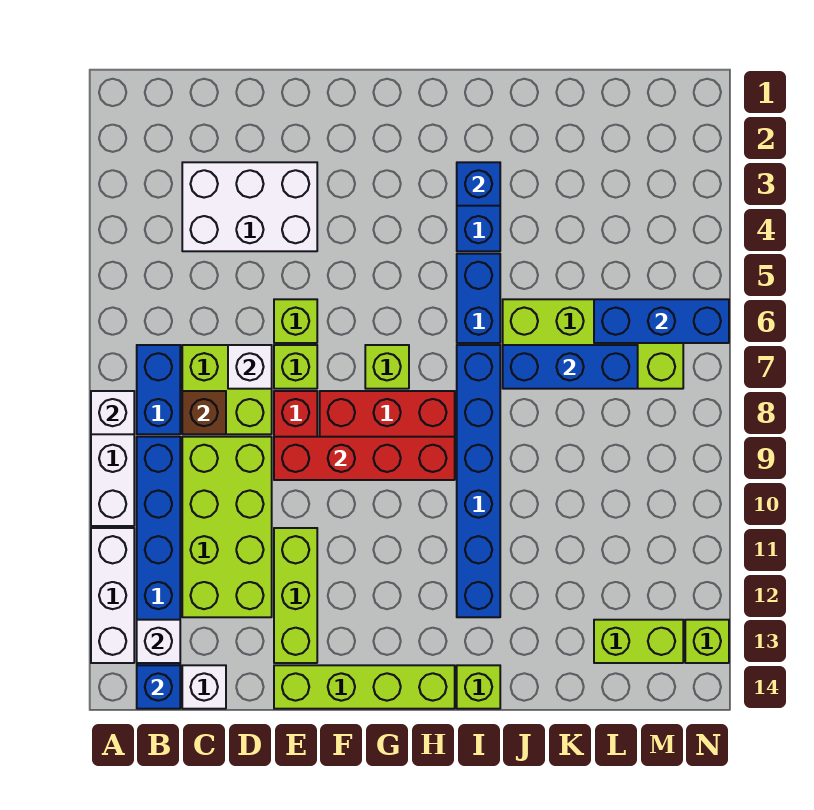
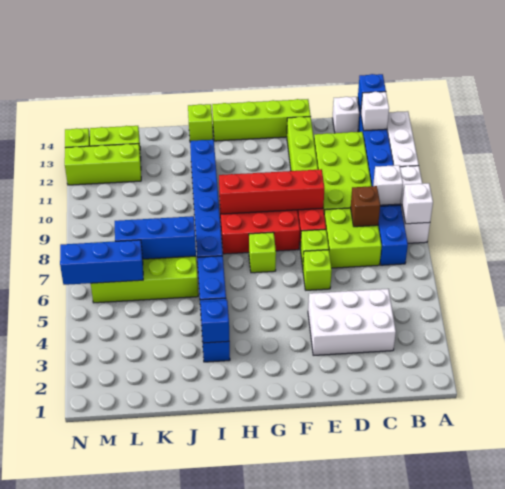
white 1x1 brick [228,345,272,389] -> white 1x1 brick moved to [373,165,403,205]
none -> lime 1x3 brick [65,144,141,185]

